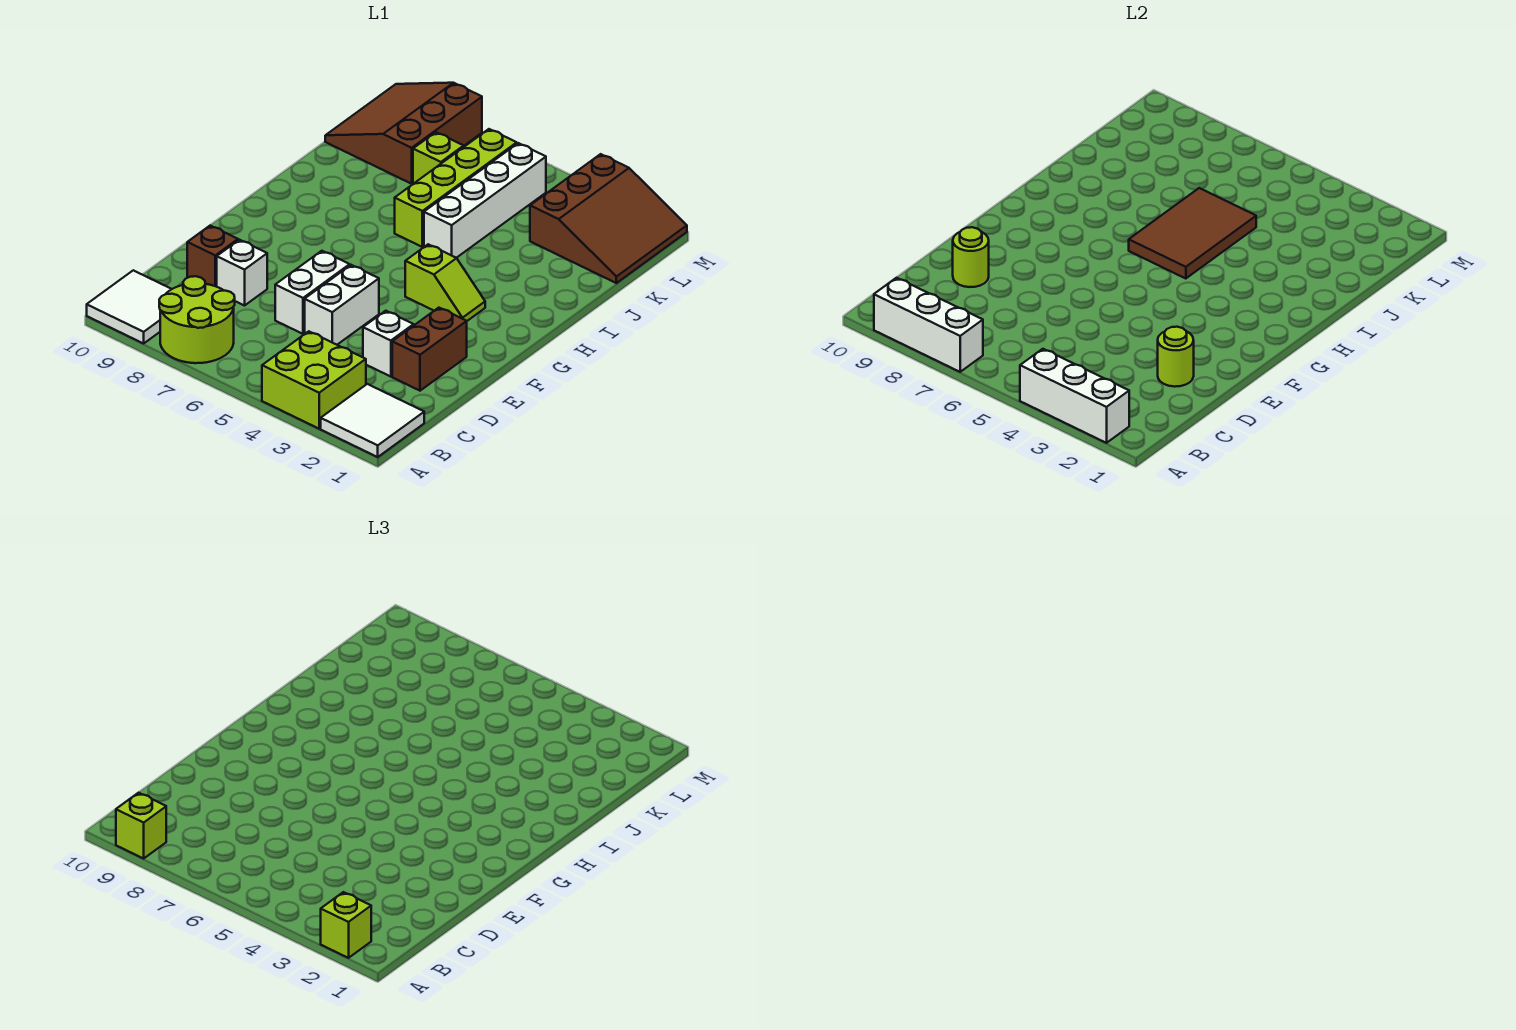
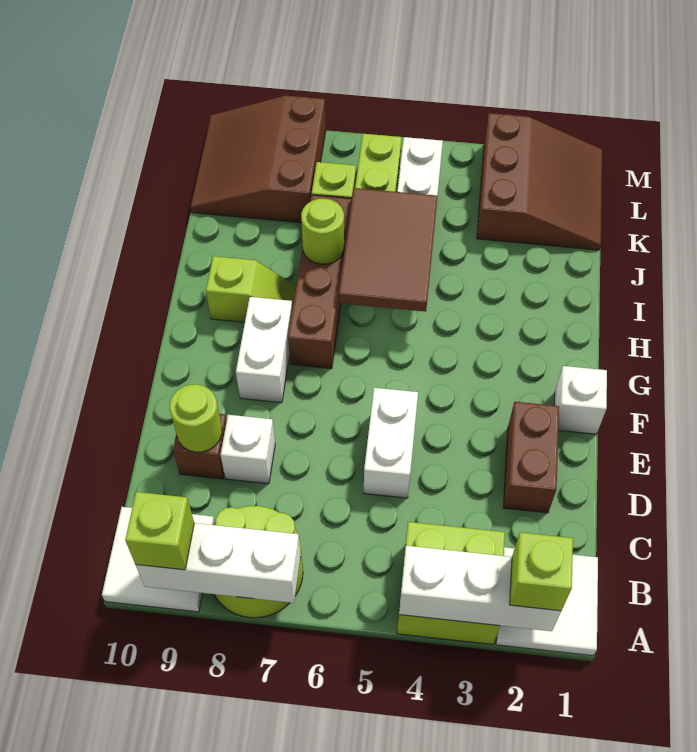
lime 1x1 round brick [1158,327,1194,387] -> lime 1x1 round brick moved to [301,199,344,264]
white 1x1 brick [363,311,414,377] -> white 1x1 brick moved to [554,366,607,434]
white 1x2 brick [275,251,350,334] -> white 1x2 brick moved to [236,297,292,403]
lime 1x2 slope [405,244,485,321] -> lime 1x2 slope moved to [206,256,296,322]
none -> brown 1x4 brick [288,195,351,369]

